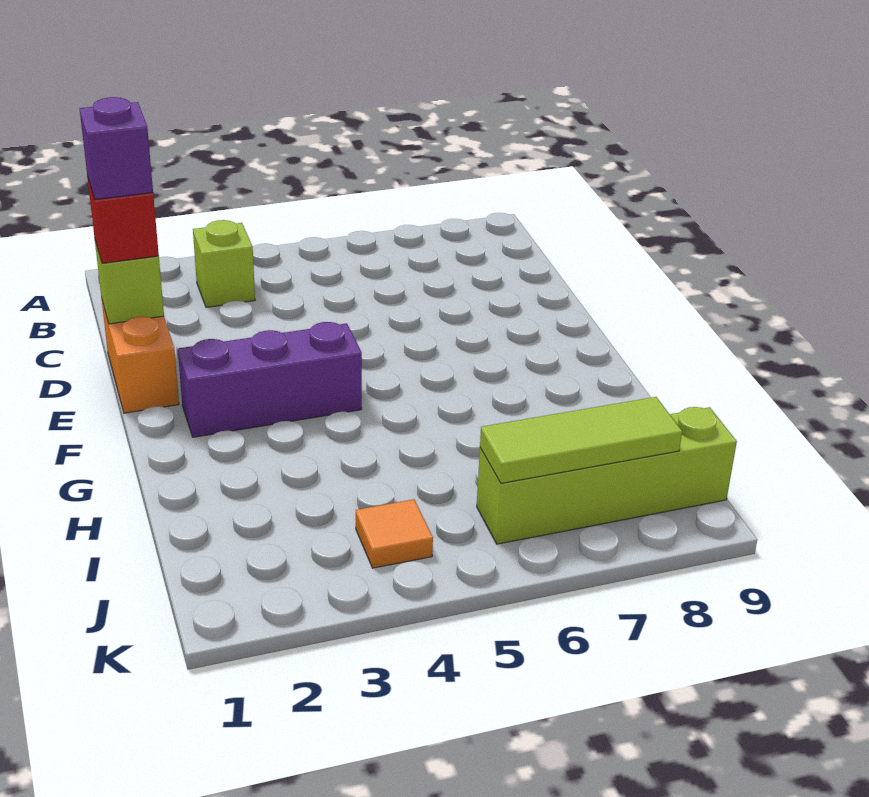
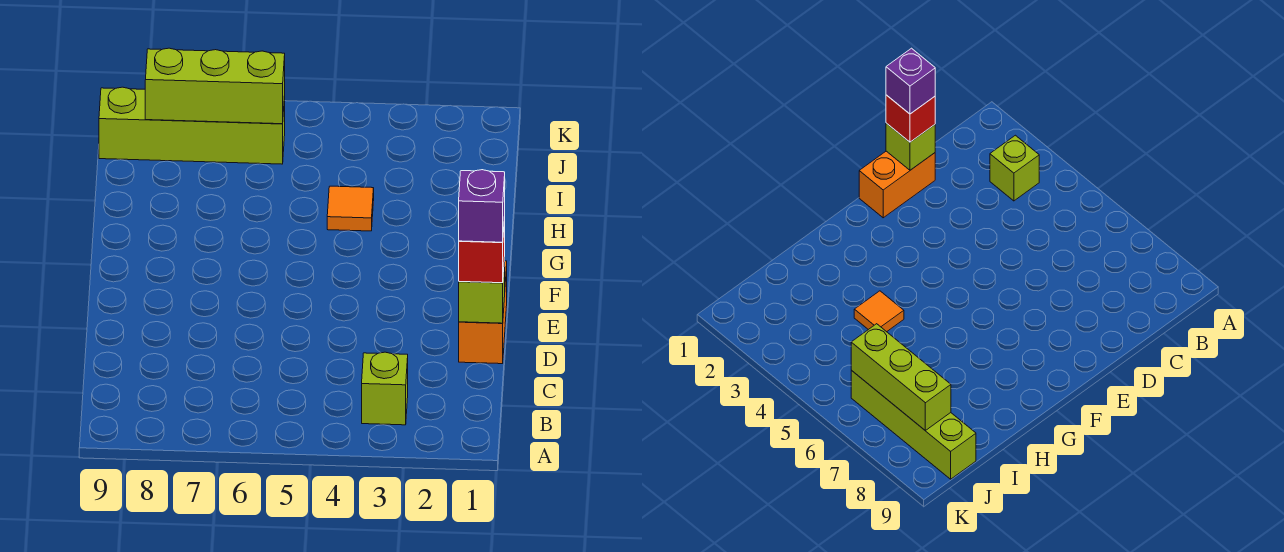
purple 1x3 brick [178,322,362,437] -> none
orange 1x1 tile [356,499,433,568] -> orange 1x1 tile moved to [327,186,374,231]
lime 1x3 tile [480,397,682,483] -> lime 1x3 brick [145,48,285,124]

